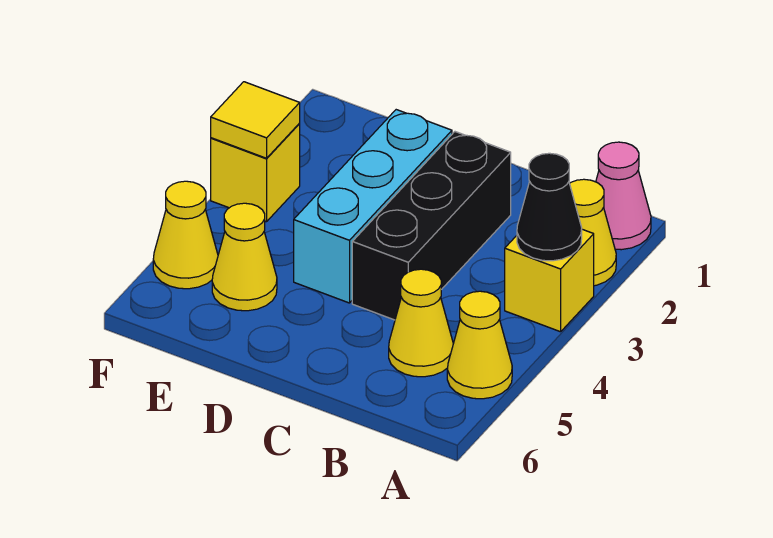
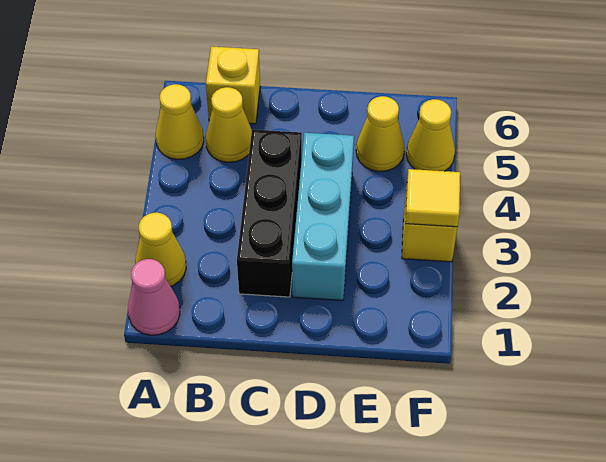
yellow 1x1 brick [505,229,594,332] -> yellow 1x1 brick moved to [206,46,260,124]
black 1x1 cone [517,153,582,261] -> none

